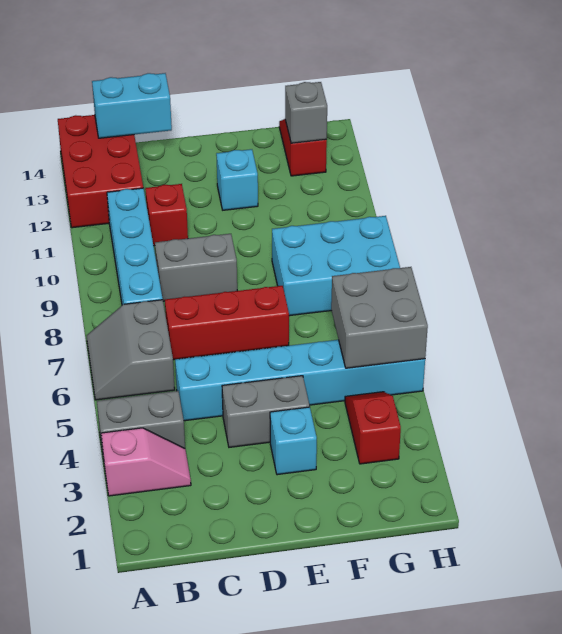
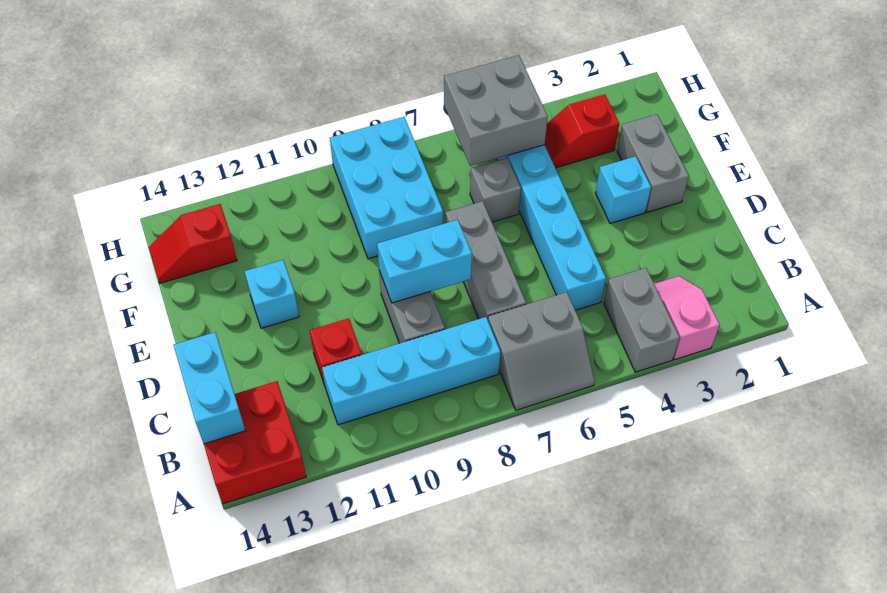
red 2x3 brick [58,115,143,228] -> red 2x2 brick [204,381,306,504]
red 1x3 brick [165,286,289,360] -> grey 1x3 brick [446,201,526,320]
grey 1x2 brick [222,376,310,447] -> grey 1x2 brick moved to [617,114,689,212]
none -> cyan 1x2 brick [377,220,472,303]
grey 1x1 brick [285,82,327,143] -> grey 1x1 brick moved to [470,158,521,222]

